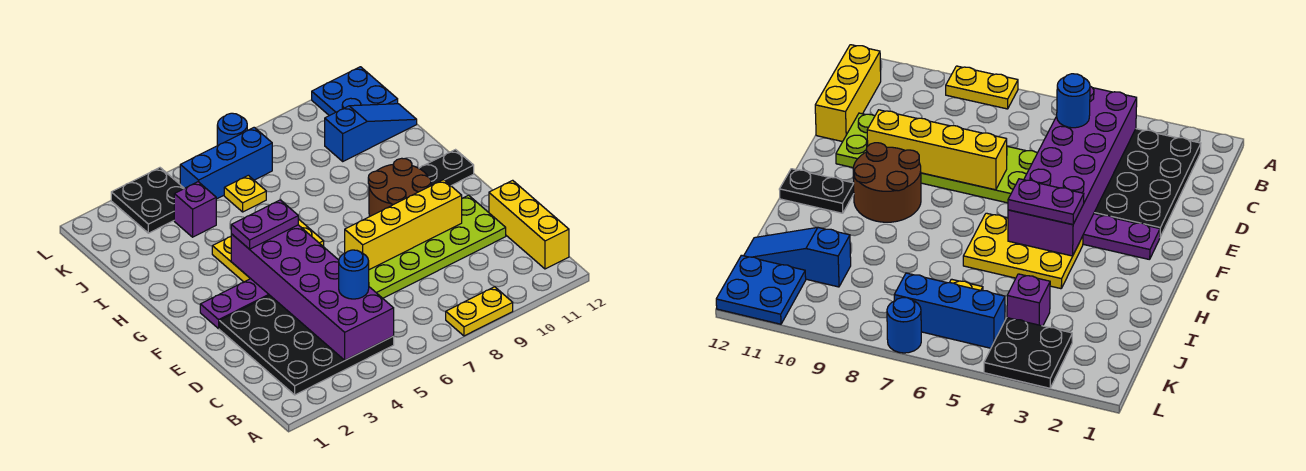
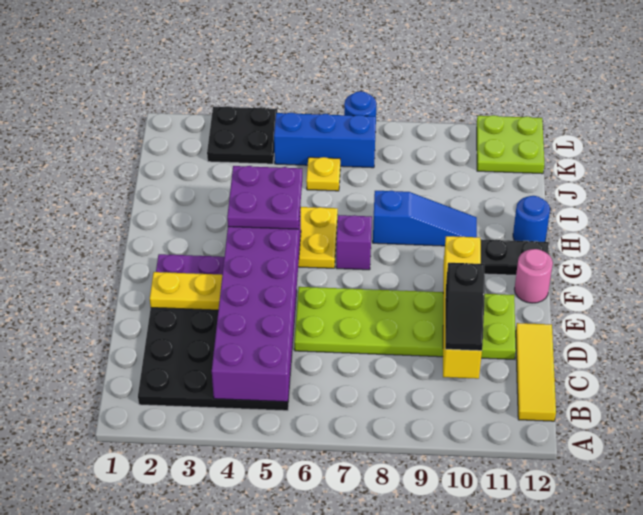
yellow 1x2 plate [446,287,513,336] -> yellow 1x2 plate moved to [150,272,222,310]
yellow 1x3 brick [489,180,569,269] -> yellow 1x3 tile [516,323,556,421]
blue 1x1 round brick [339,250,369,299] -> blue 1x1 round brick moved to [513,196,550,242]
none -> black 1x2 slope [445,263,485,351]
yellow 1x4 brick [345,180,462,270] -> yellow 1x4 brick turned to [443,236,482,379]
brown 2x2 round brick [368,158,431,216] -> none
none -> pink 1x1 round brick [514,249,553,303]
purple 1x2 plate [231,200,298,249] -> purple 2x2 plate [227,166,302,229]
purple 1x1 brick [174,182,216,237] -> purple 1x1 brick moved to [336,215,372,270]
blue 1x3 slope [325,104,417,161] -> blue 1x3 slope moved to [373,191,477,246]
blue 2x2 plate [312,67,398,116] -> lime 2x2 plate [477,115,544,174]

